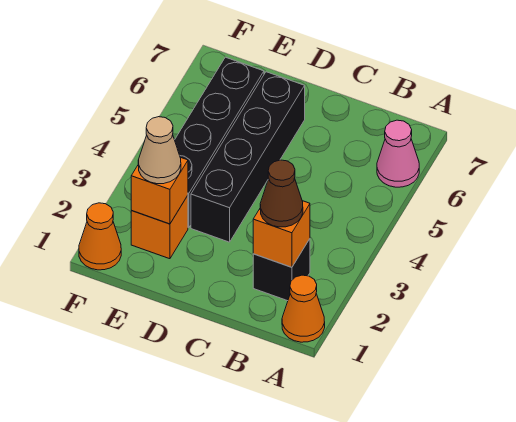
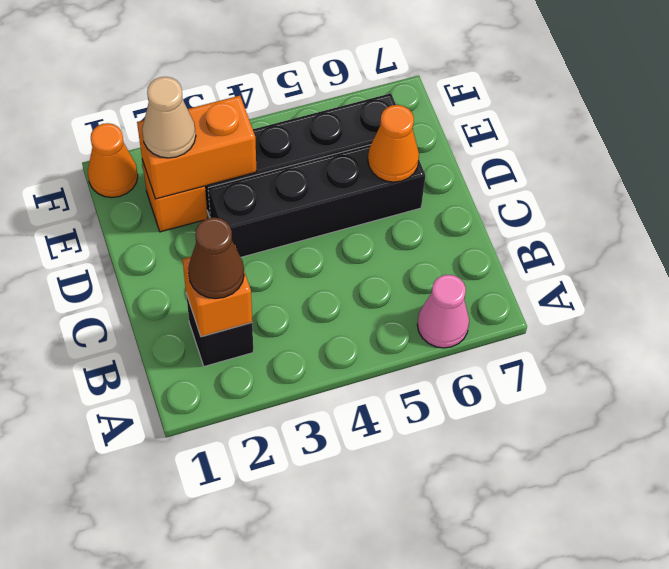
orange 1x1 cone [282,275,325,342] -> orange 1x1 cone moved to [368,105,419,182]
orange 1x1 brick [131,157,188,224] -> orange 1x2 brick [137,96,256,199]

